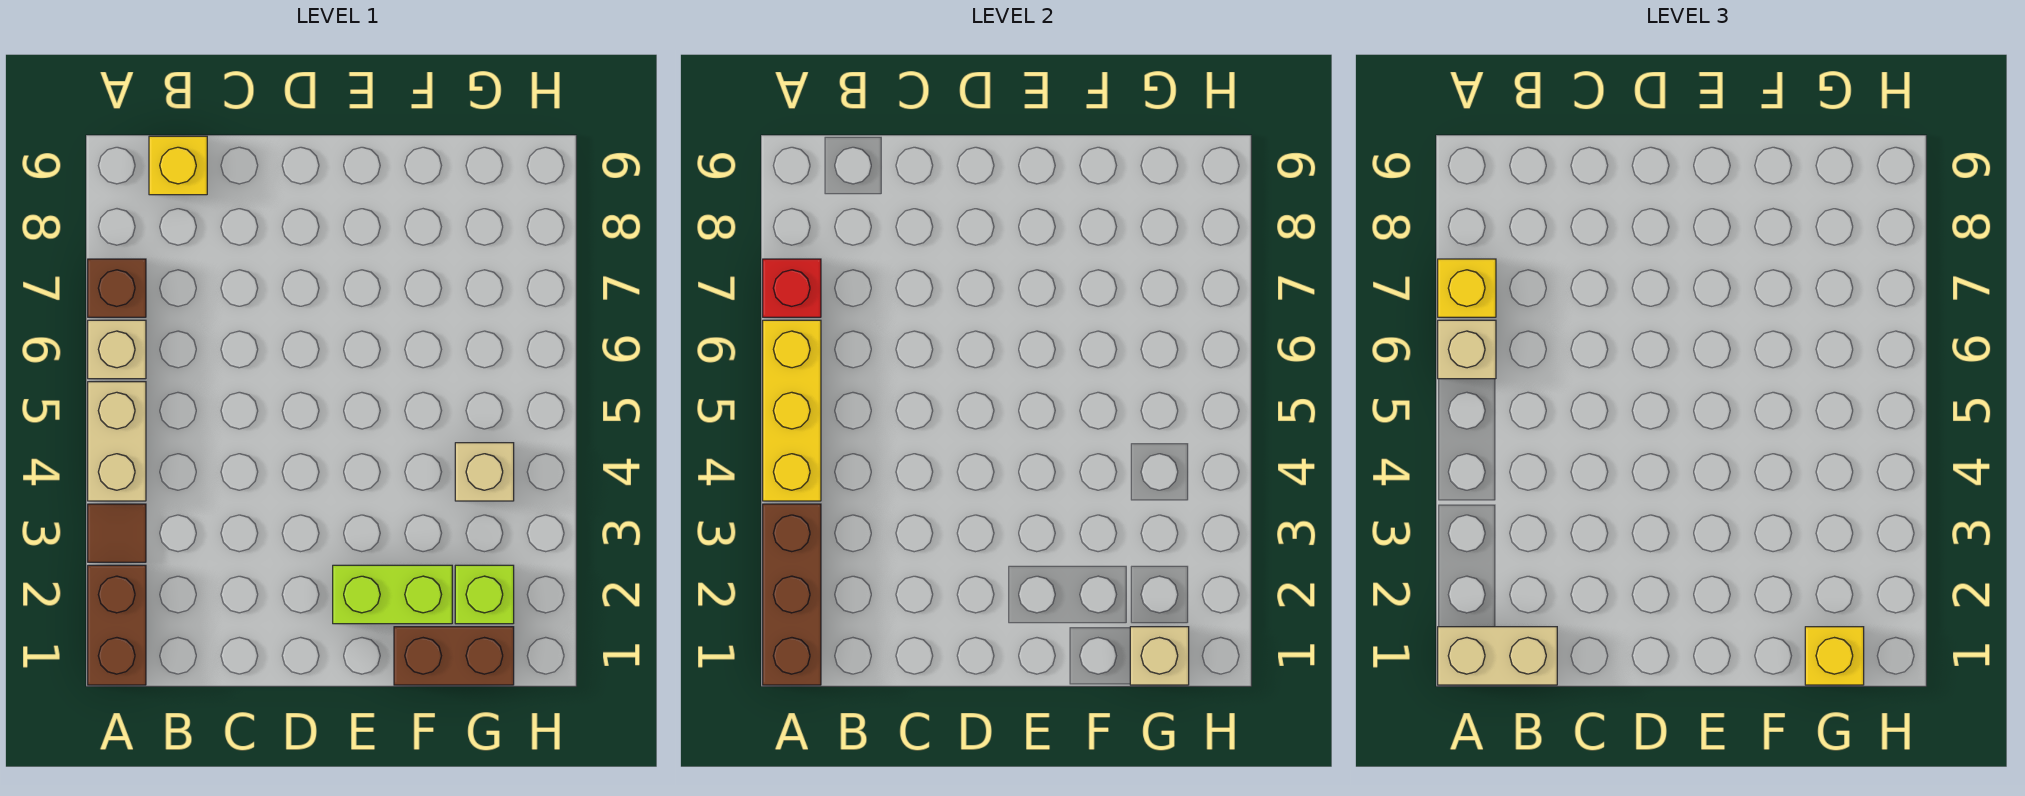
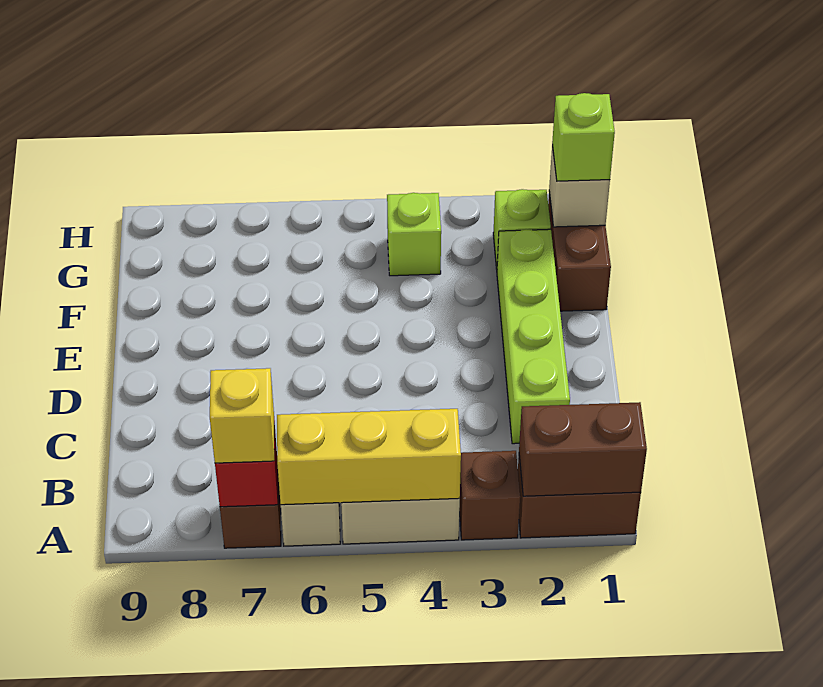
brown 1x3 brick [763,504,821,685] -> brown 1x2 brick [519,402,647,496]
tan 1x2 brick [1438,627,1557,685] -> none
brown 1x1 tile [88,504,146,562] -> brown 1x1 brick [459,451,520,540]
tan 1x1 brick [1438,320,1496,379] -> none
yellow 1x1 brick [149,136,207,195] -> none
lime 1x2 brick [333,565,452,624] -> lime 1x4 brick [497,229,570,444]
yellow 1x1 brick [1805,627,1864,685] -> lime 1x1 brick [552,93,615,181]
tan 1x1 brick [455,443,514,501] -> lime 1x1 brick [387,193,441,276]

